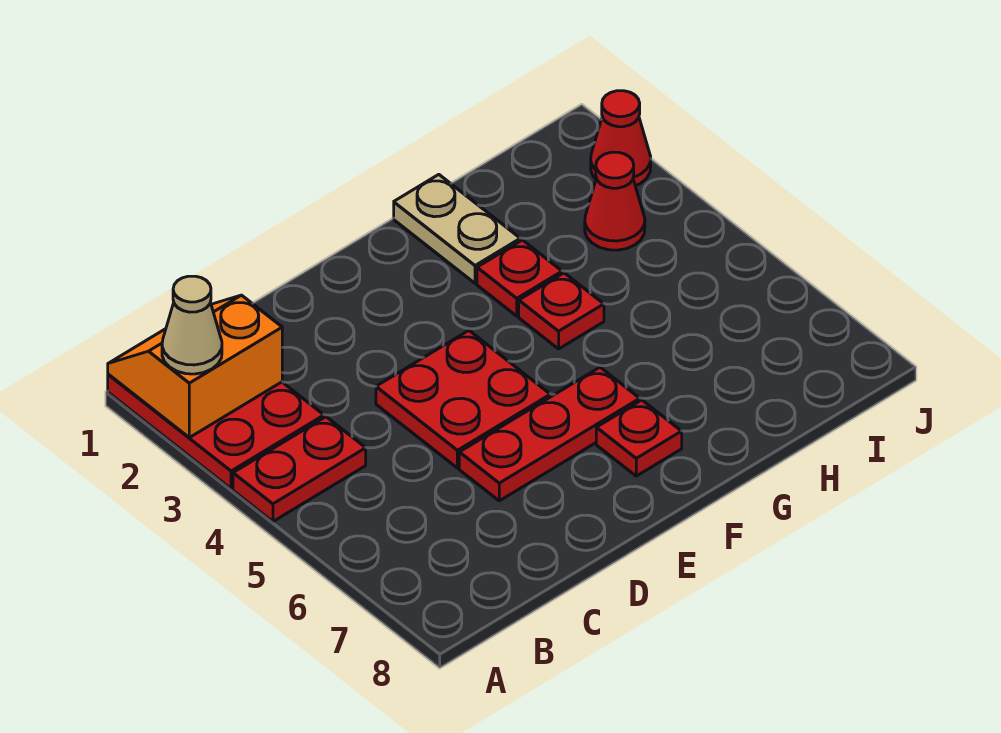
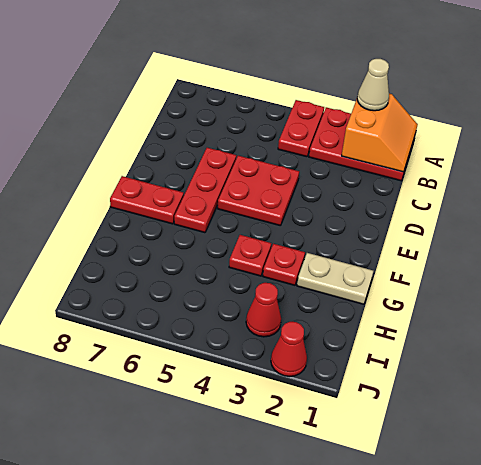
red 1x1 plate [596,400,682,476] -> red 1x2 plate [110,176,184,224]

